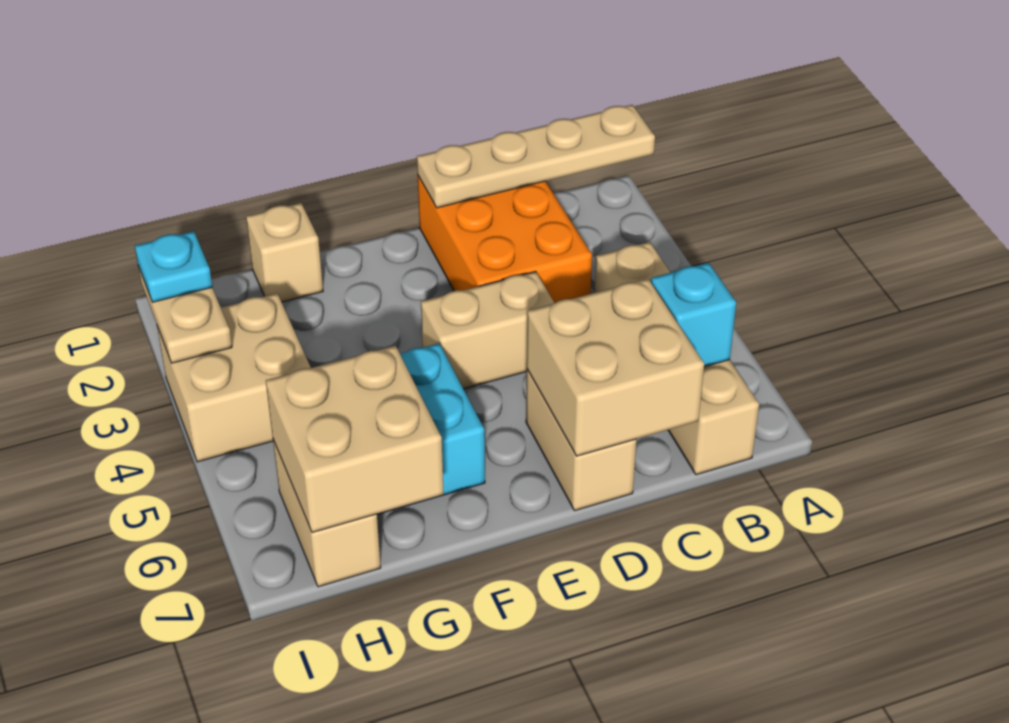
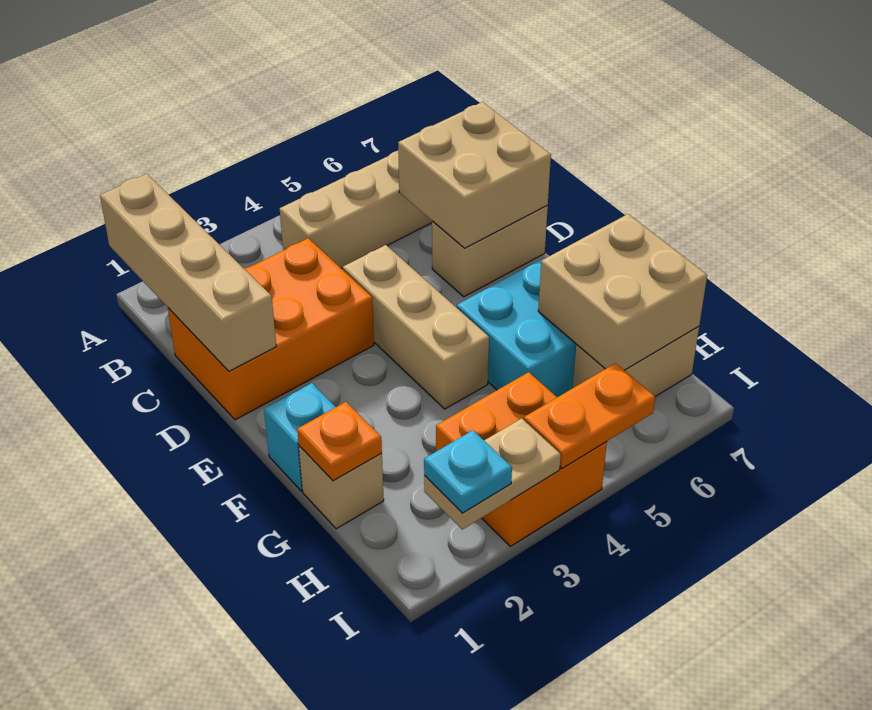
tan 1x4 plate [417,105,655,208] -> tan 1x4 brick [100,174,276,371]
cyan 1x1 brick [651,263,736,367] -> cyan 1x1 brick moved to [264,383,335,491]
tan 1x2 brick [421,272,554,389] -> tan 1x3 brick [343,245,489,409]
none -> orange 1x1 plate [297,402,382,481]
tan 2x2 brick [157,293,311,462] -> orange 2x2 brick [436,372,607,546]
none -> orange 1x2 plate [524,363,655,469]

